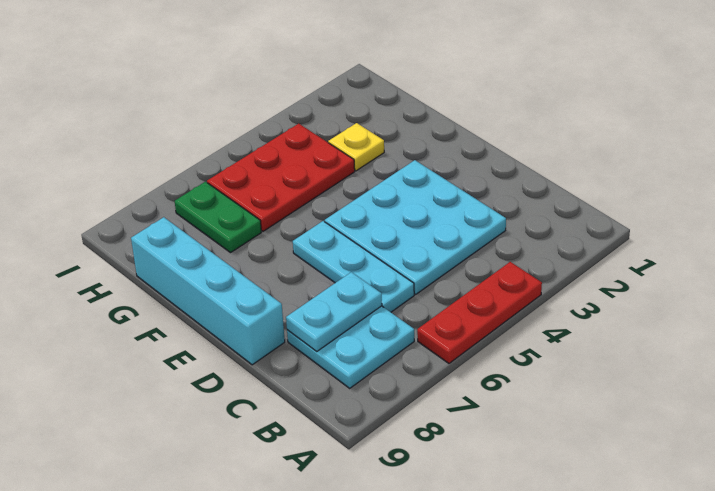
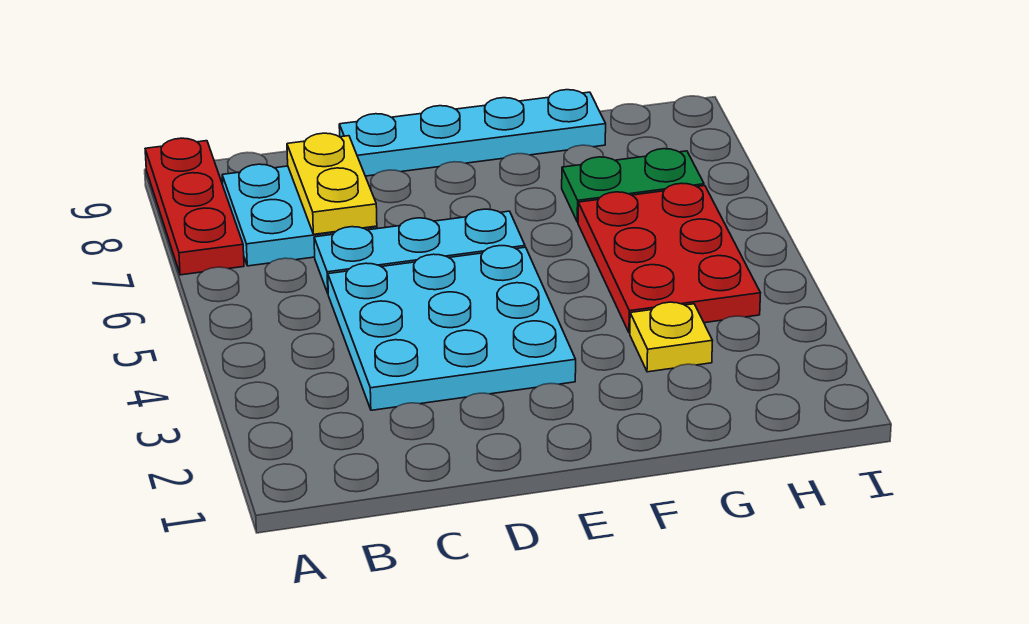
red 1x3 plate [417,262,542,363] -> red 1x3 plate moved to [145,138,244,275]
cyan 1x2 plate [286,272,382,352] -> yellow 1x2 plate [287,133,377,234]
cyan 1x4 brick [131,217,285,365] -> cyan 1x4 plate [339,90,606,176]

